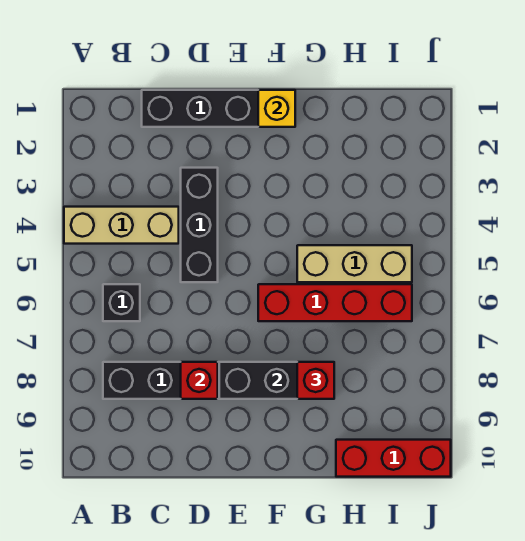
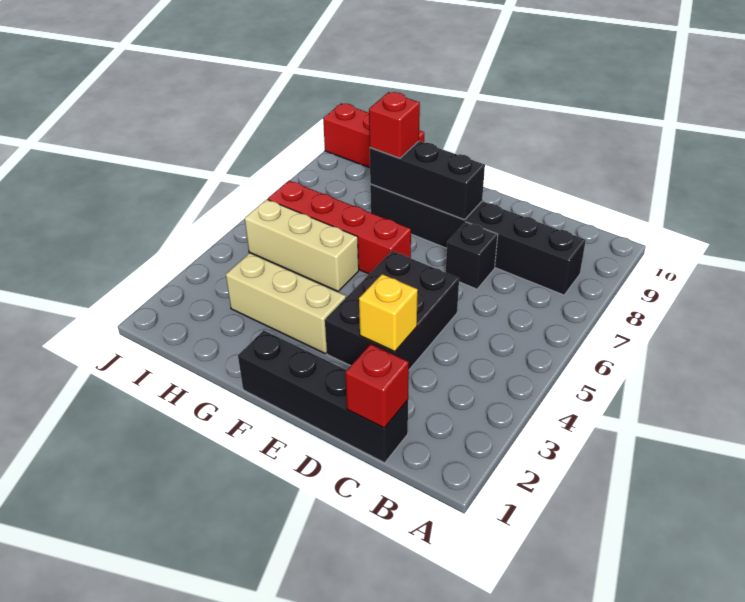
tan 1x3 brick [64,207,179,244] -> tan 1x3 brick moved to [226,253,346,353]
black 1x1 brick [103,284,140,321] -> black 1x1 brick moved to [446,222,498,289]
black 1x3 brick [181,168,218,282] -> black 2x3 brick [325,251,459,370]
red 1x1 brick [181,362,218,399] -> red 1x1 brick moved to [345,344,409,428]
yellow 1x1 brick [258,90,295,127] -> yellow 1x1 brick moved to [359,274,418,352]

